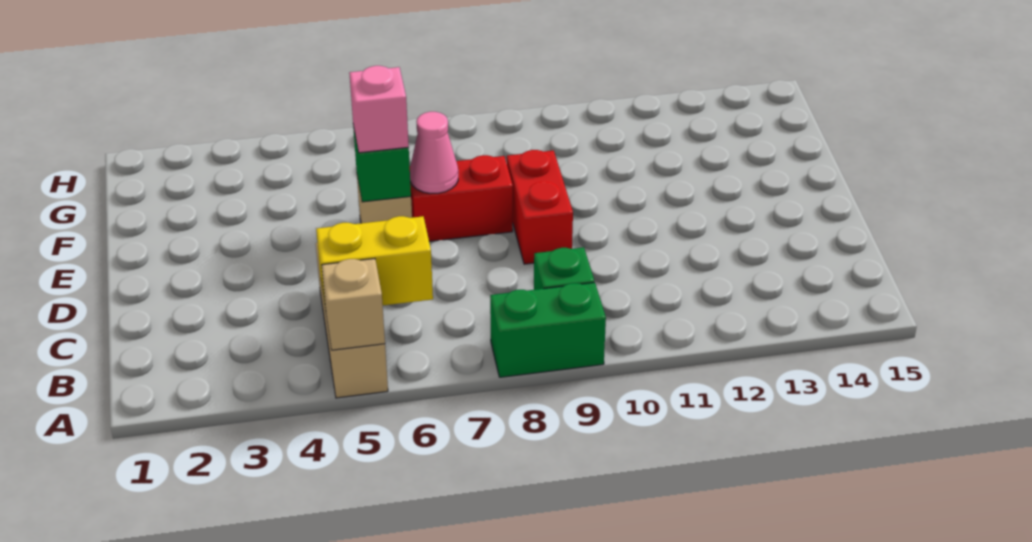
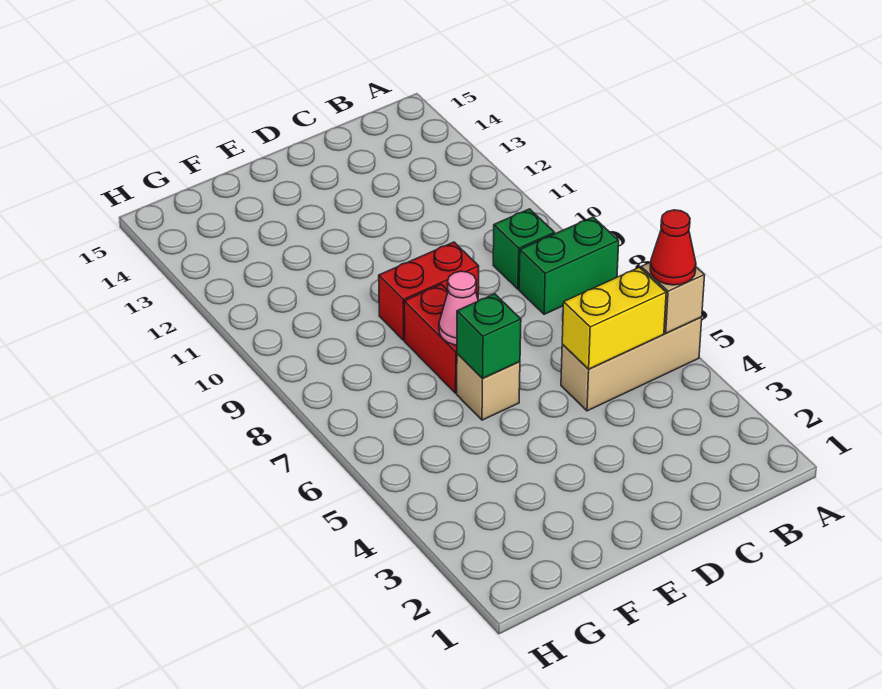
none -> red 1x1 cone [650,210,696,285]
green 1x2 brick [490,283,606,377] -> green 1x2 brick turned to [519,217,619,314]
yellow 1x2 brick [316,216,433,310] -> yellow 1x2 brick turned to [562,267,666,369]
pink 1x1 brick [349,66,409,153] -> none

